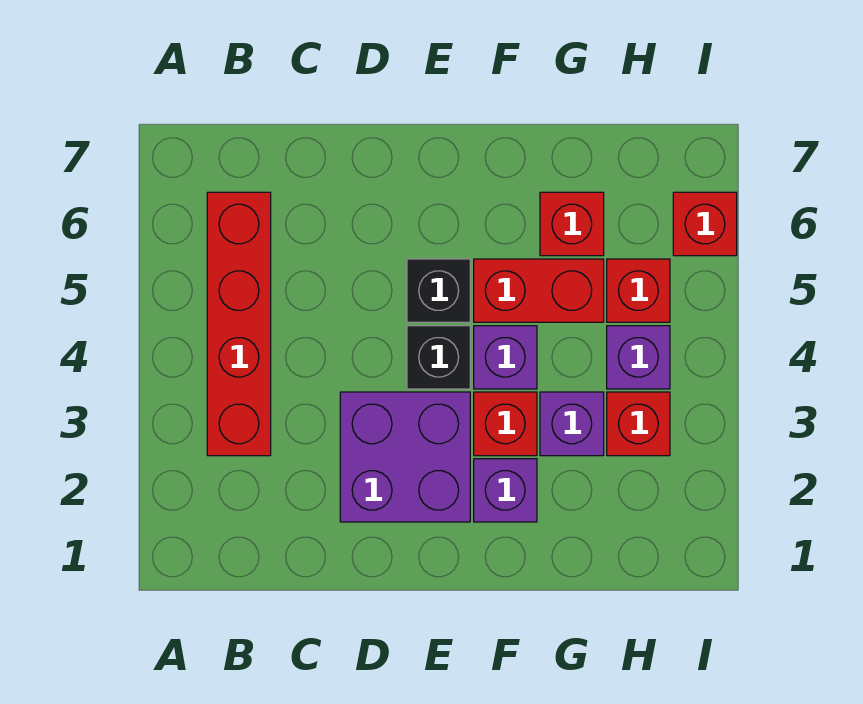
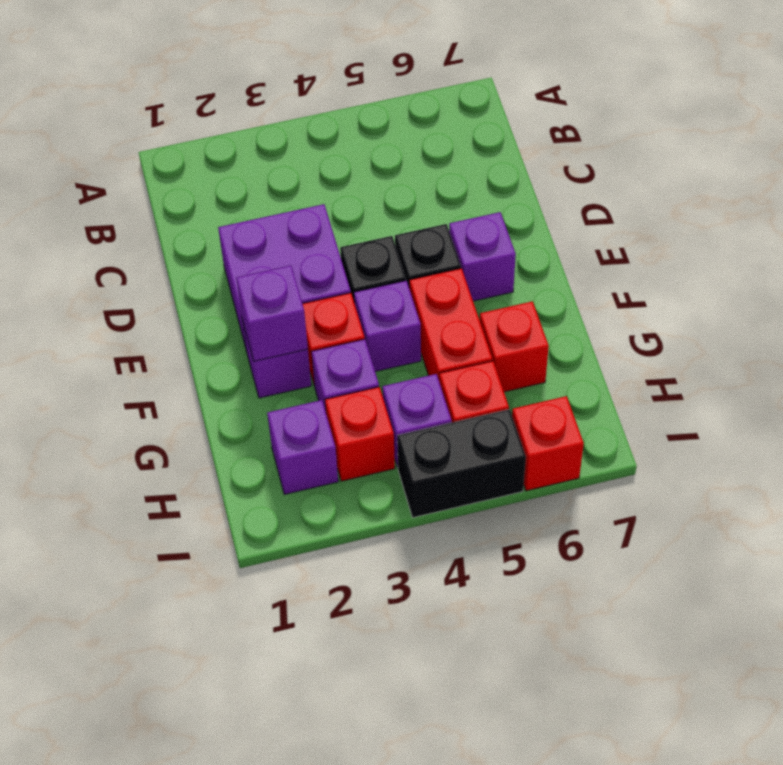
red 1x4 brick [207,192,271,456] -> none
none -> purple 1x1 brick [449,212,516,301]
none -> purple 1x1 brick [236,265,308,361]
none -> purple 1x1 brick [267,400,338,495]
none -> black 1x2 brick [397,409,526,518]

